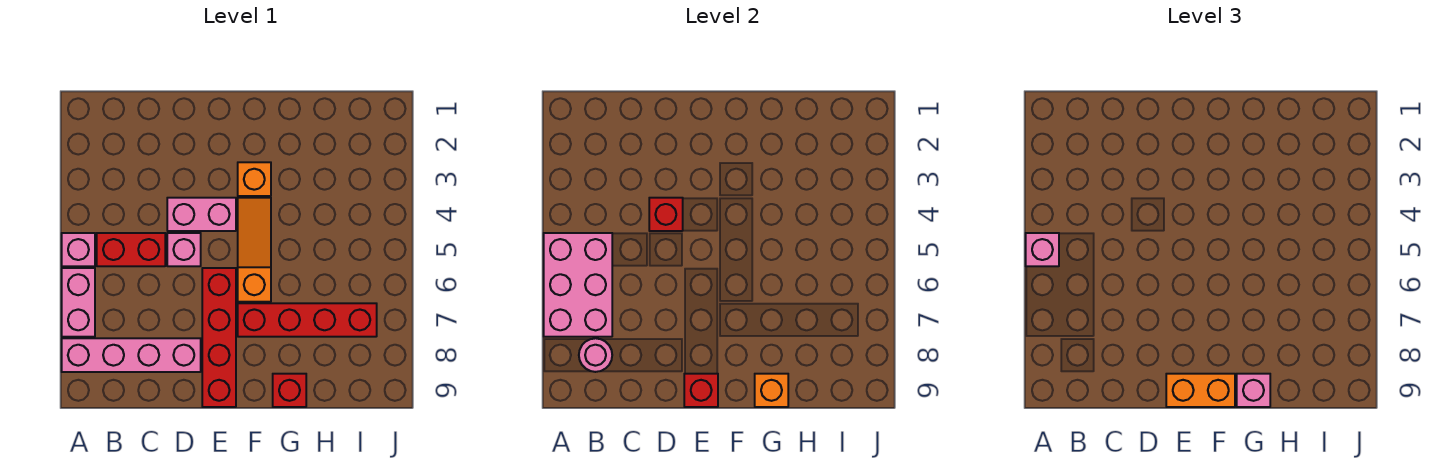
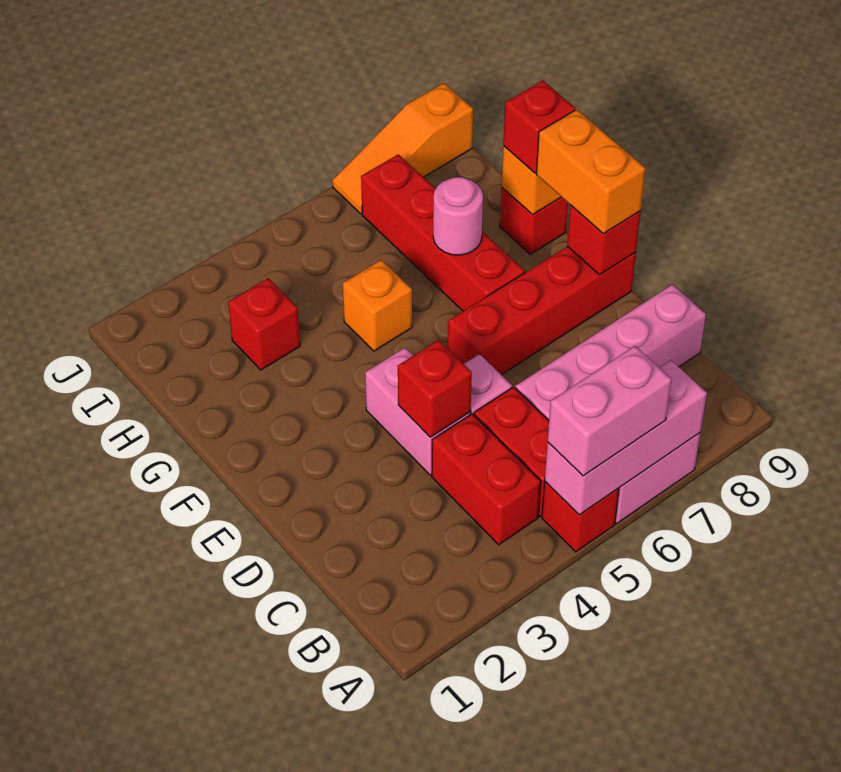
pink 1x1 brick [62,233,95,266] -> red 1x1 brick [542,482,619,552]
pink 2x3 brick [544,233,612,337] -> pink 1x3 brick [545,360,707,515]
pink 1x1 brick [1026,233,1059,266] -> pink 1x2 brick [548,346,672,476]
pink 1x4 brick [62,338,201,372] -> pink 1x4 brick turned to [515,284,706,420]
none -> red 1x2 brick [432,414,541,545]
pink 1x1 round brick [579,338,612,372] -> pink 1x1 round brick moved to [433,177,483,255]
orange 1x1 brick [238,162,271,196] -> orange 1x1 brick moved to [343,260,412,351]
orange 1x3 slope [238,198,271,302] -> orange 1x3 slope moved to [332,83,473,214]
pink 1x1 brick [1237,374,1270,407] -> red 1x1 brick [503,80,575,173]
none -> red 1x1 brick [228,278,300,370]

